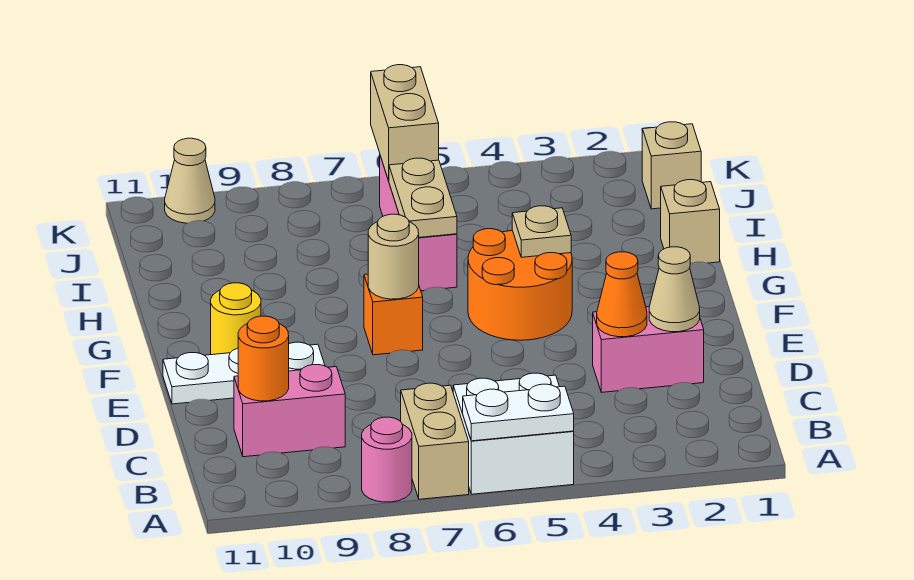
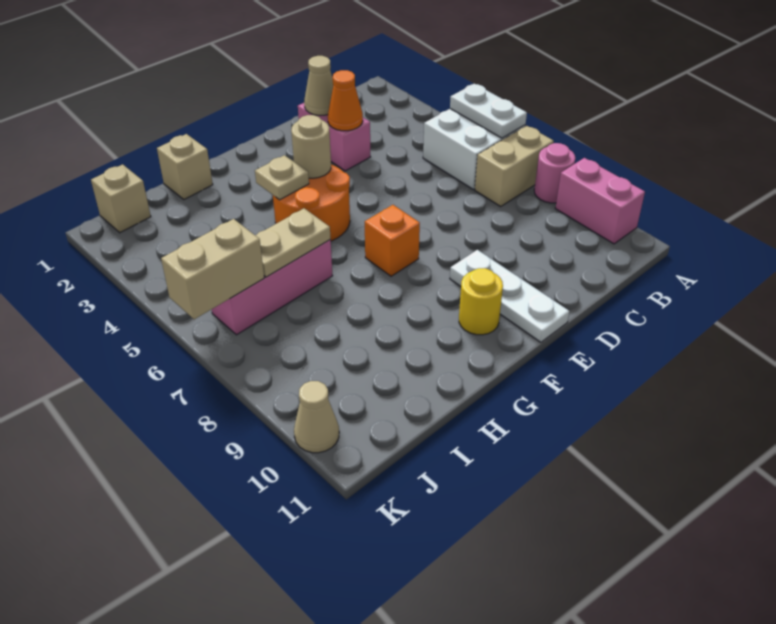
pink 1x2 brick [234,365,345,457] -> pink 1x2 brick moved to [555,158,645,244]
orange 1x1 round brick [238,316,289,401] -> none
tan 1x1 round brick [368,214,419,299] -> tan 1x1 round brick moved to [291,115,331,178]

